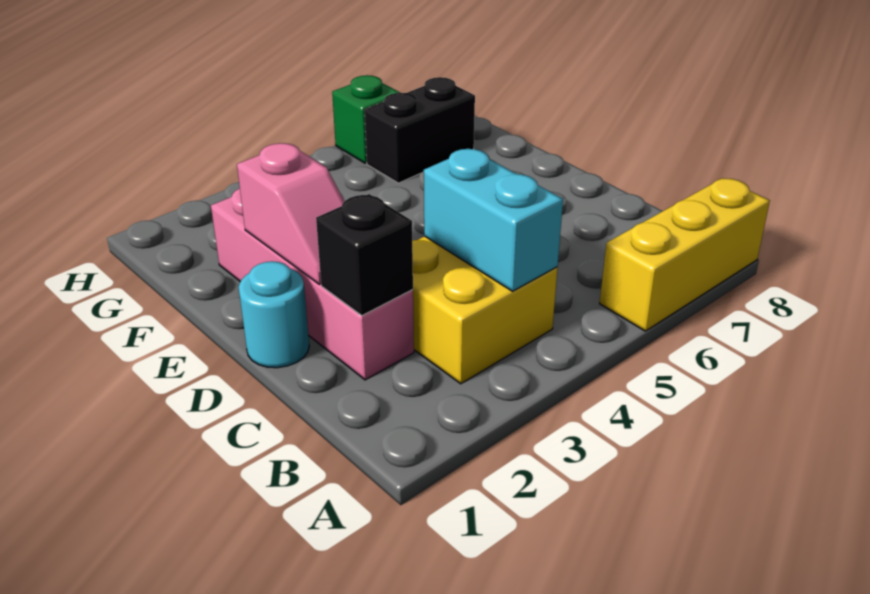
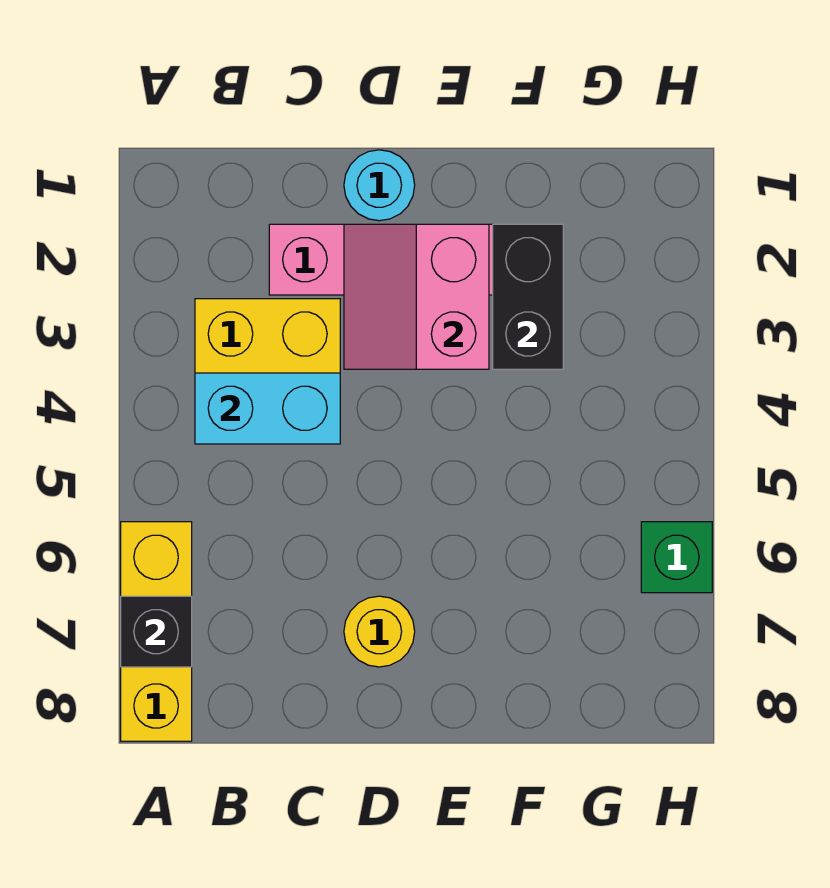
black 1x1 brick [316,194,413,316] -> black 1x1 brick moved to [121,596,192,667]
pink 1x2 slope [237,143,344,284] -> pink 2x2 slope [344,224,489,369]
none -> yellow 1x1 round brick [344,596,415,667]
black 1x2 brick [365,77,475,183] -> black 1x2 brick moved to [493,224,563,369]

